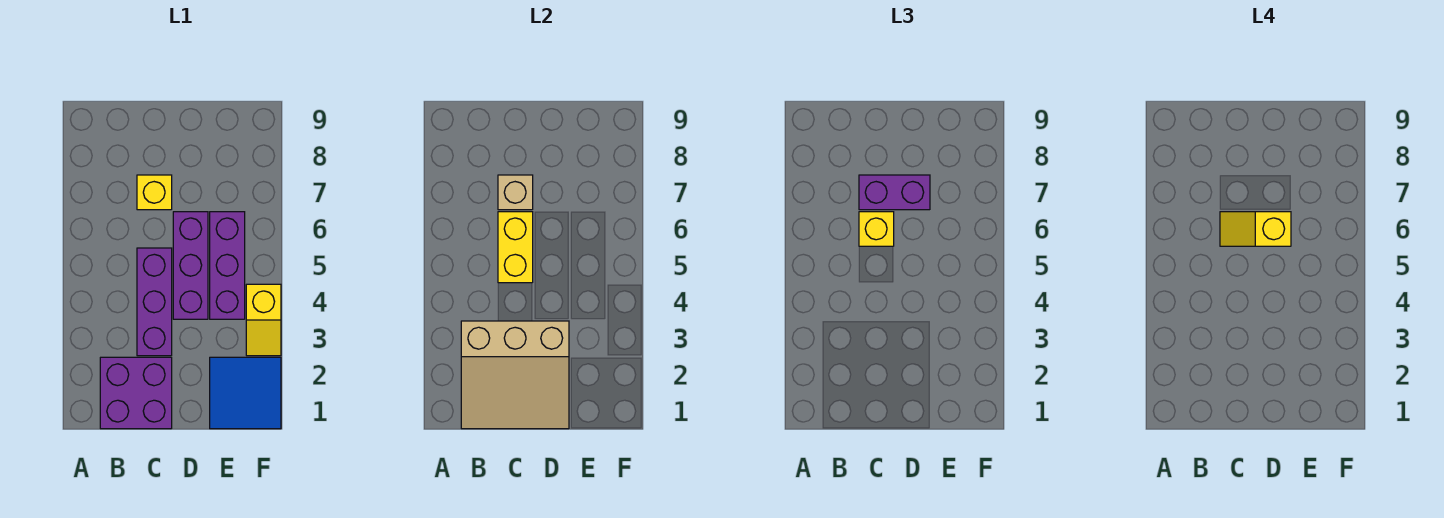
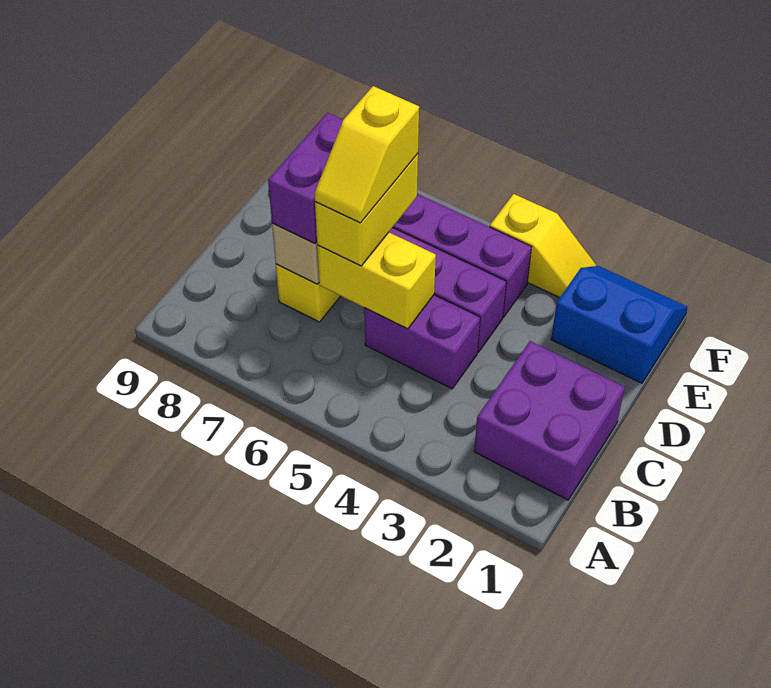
tan 3x3 slope [461,321,569,429] -> none
purple 1x3 brick [137,248,172,356] -> purple 1x2 brick [364,295,480,389]
yellow 1x1 brick [859,212,894,246] -> yellow 1x2 brick [315,154,418,266]
blue 2x2 tile [210,357,281,429] -> blue 2x2 slope [551,266,688,383]

